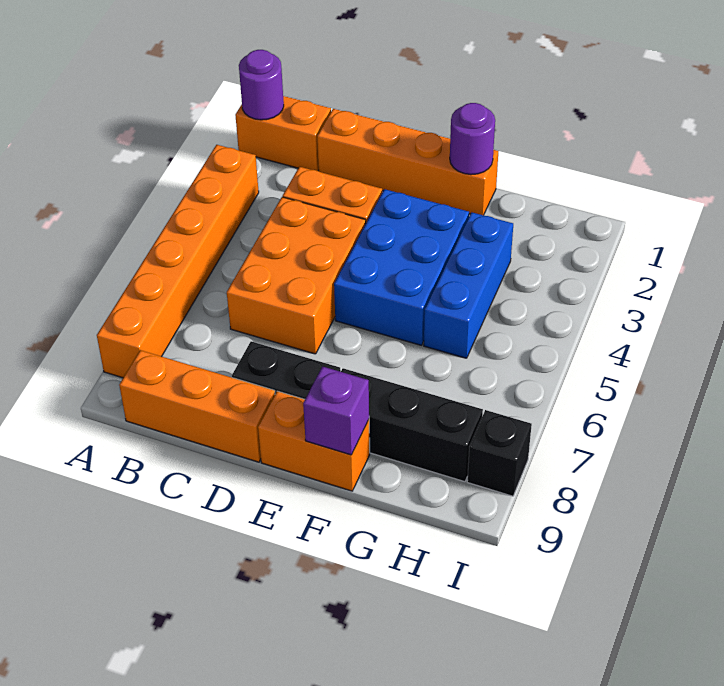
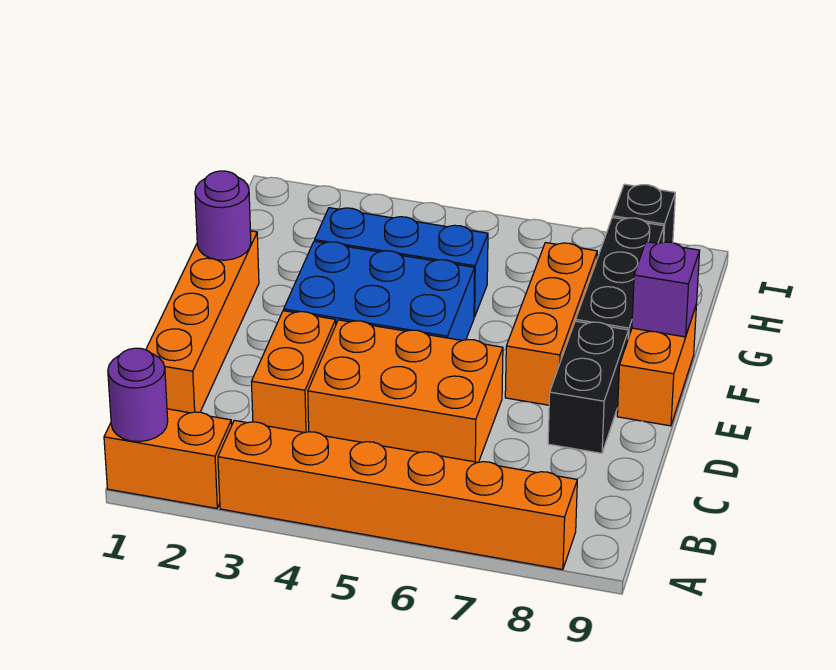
orange 1x2 brick [235,96,331,171] -> orange 1x2 brick turned to [104,409,232,508]
orange 1x3 brick [119,350,275,462] -> orange 1x3 brick moved to [505,243,597,405]

